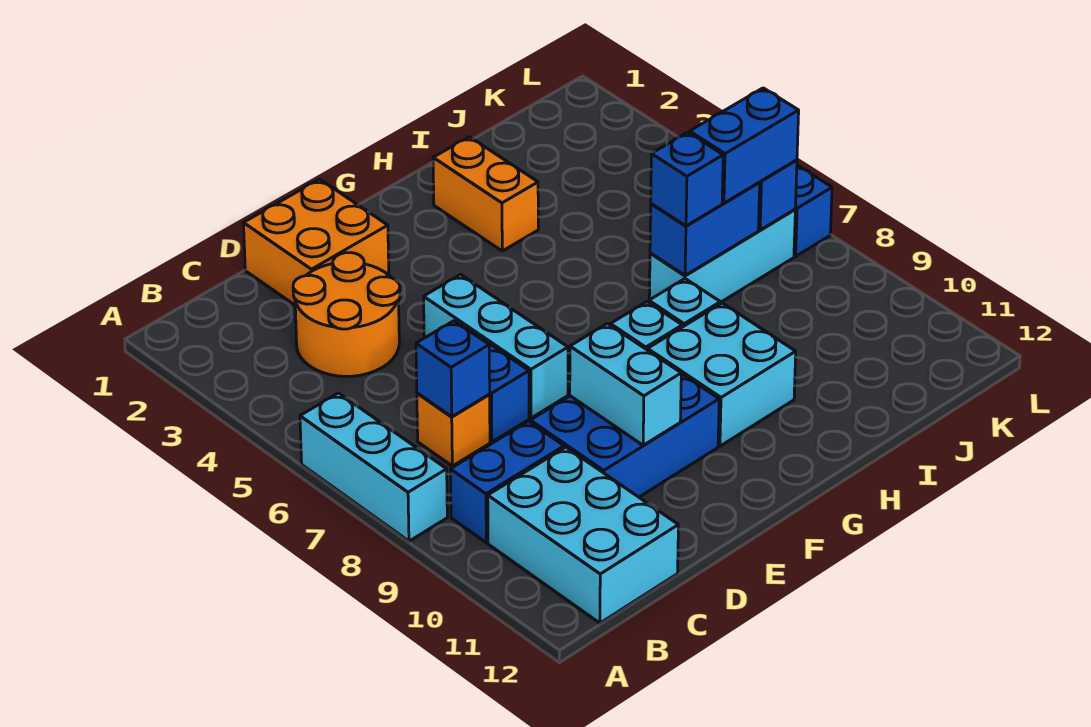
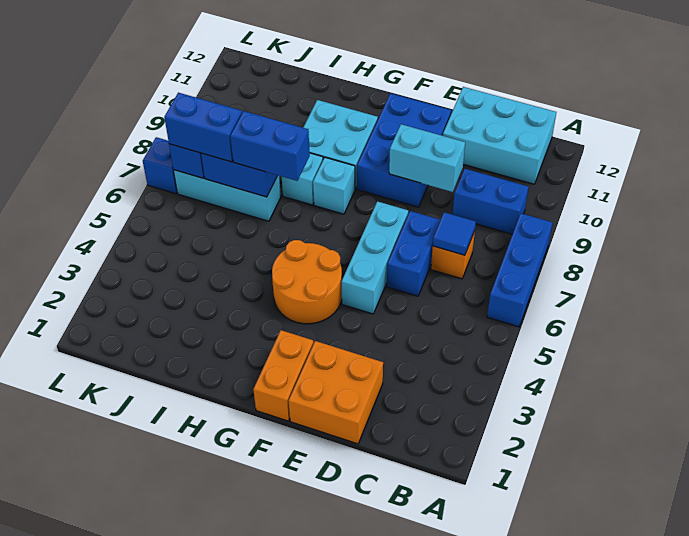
cyan 1x3 brick [300,393,447,541] -> blue 1x3 brick [487,213,553,327]
cyan 2x3 brick [488,447,678,623] -> cyan 2x3 brick turned to [443,87,556,184]
orange 2x2 round brick [293,253,400,376] -> orange 2x2 round brick moved to [272,240,342,324]
blue 1x1 brick [416,321,490,417] -> blue 1x1 tile [433,212,476,255]
blue 2x3 brick [530,374,719,497] -> blue 2x3 brick turned to [357,93,451,207]
cyan 1x2 brick [570,324,681,445] -> cyan 1x2 brick turned to [389,124,465,192]
orange 1x2 brick [433,137,538,251] -> orange 1x2 brick moved to [253,330,314,421]
blue 1x1 brick [651,132,723,226] -> blue 1x2 brick [230,111,310,181]

